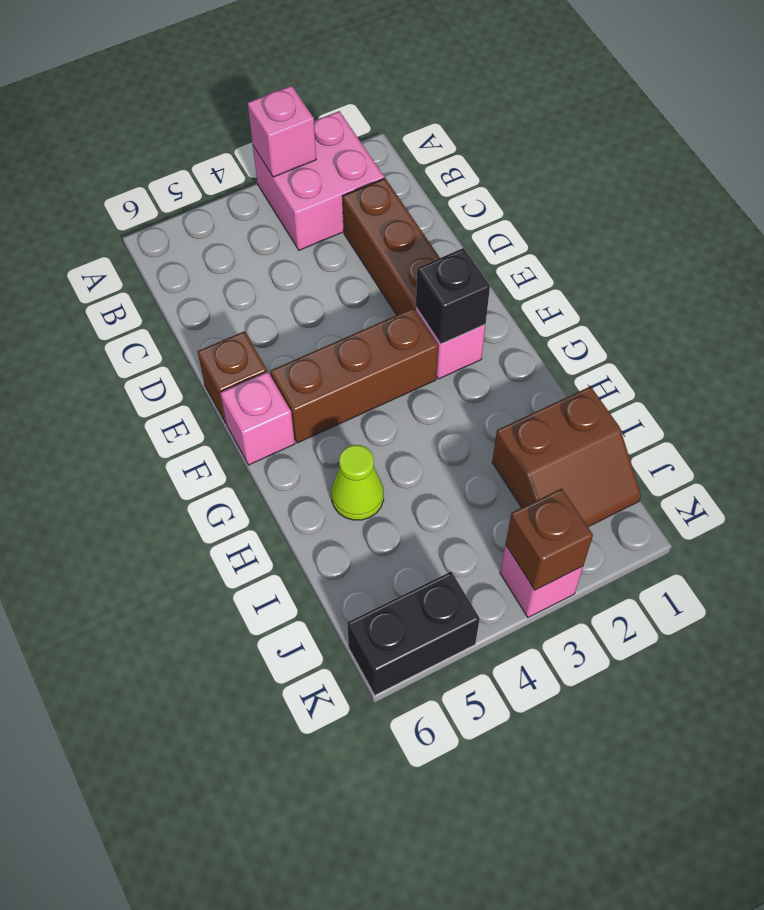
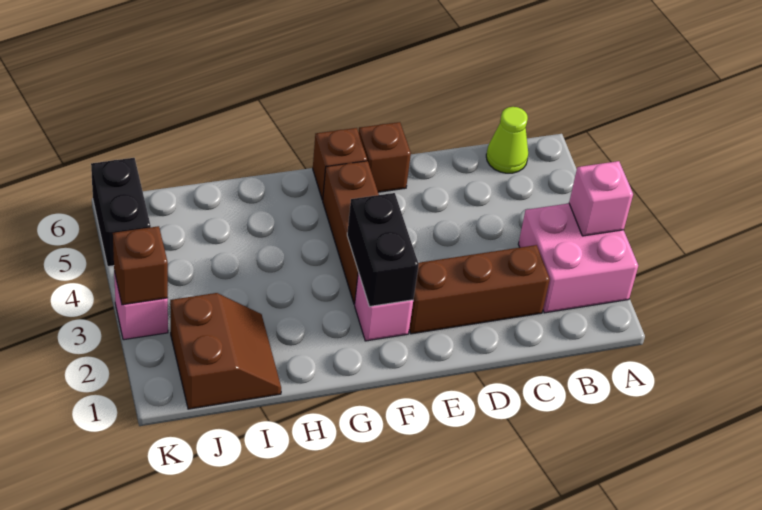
black 1x1 brick [416,248,490,344] -> black 1x2 brick [347,193,419,306]
pink 1x1 brick [220,372,295,465] -> brown 1x1 brick [313,128,367,200]
lime 1x1 cone [331,445,384,520] -> lime 1x1 cone moved to [486,107,528,173]
brown 2x2 slope [492,386,641,527] -> brown 2x2 slope turned to [170,293,281,409]

